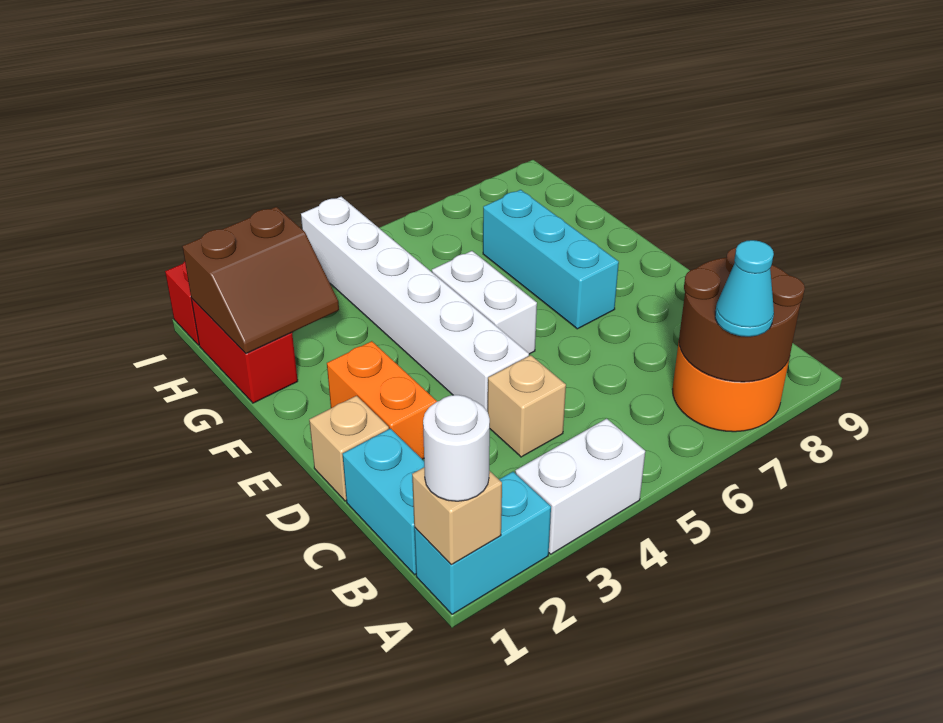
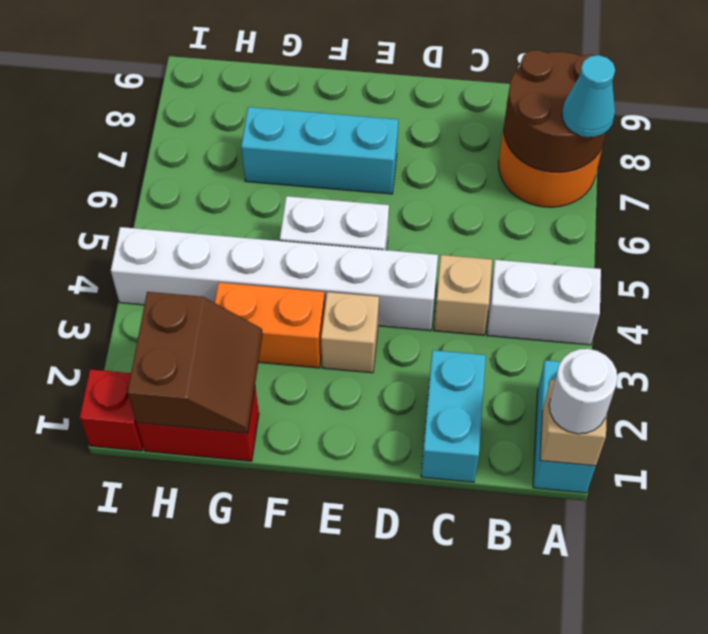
white 1x2 brick [515,419,645,554] -> white 1x2 brick turned to [487,260,601,345]
cyan 1x2 brick [343,429,424,575] -> cyan 1x2 brick turned to [421,350,486,482]
tan 1x1 brick [309,396,389,501] -> tan 1x1 brick moved to [321,292,379,373]
orange 1x2 brick [327,341,437,459] -> orange 1x2 brick moved to [215,282,325,368]

